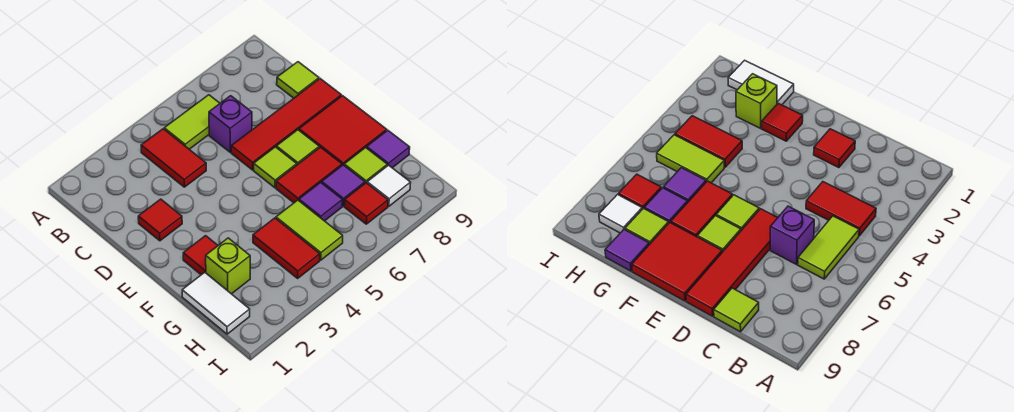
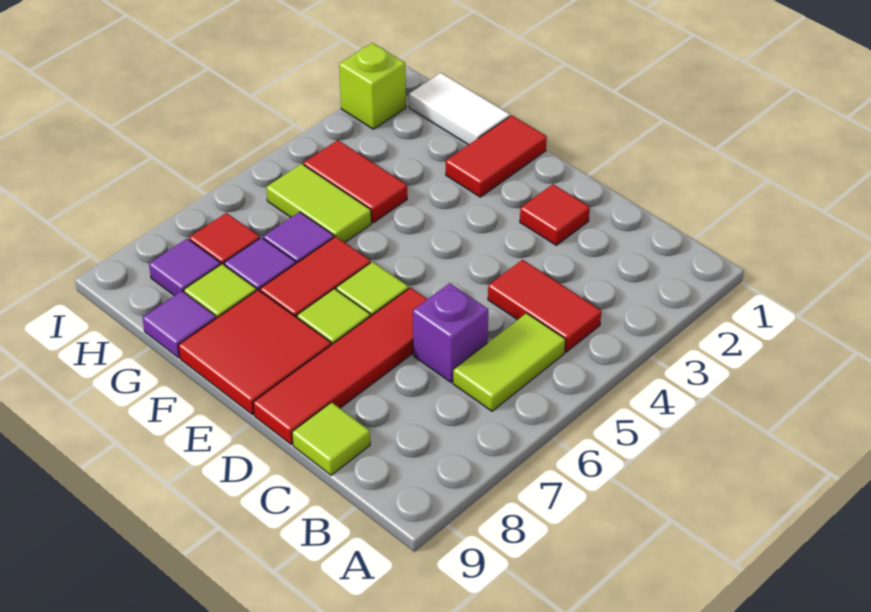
red 1x1 tile [183,236,218,275] -> red 1x2 tile [446,115,547,197]
lime 1x1 brick [206,238,250,294] -> lime 1x1 brick moved to [339,43,406,129]
white 1x1 tile [367,165,411,206] -> purple 1x1 tile [149,239,221,296]

